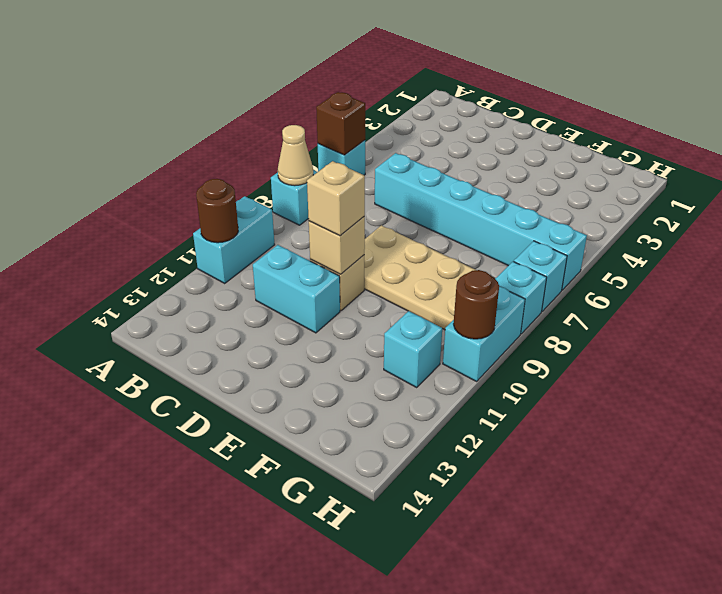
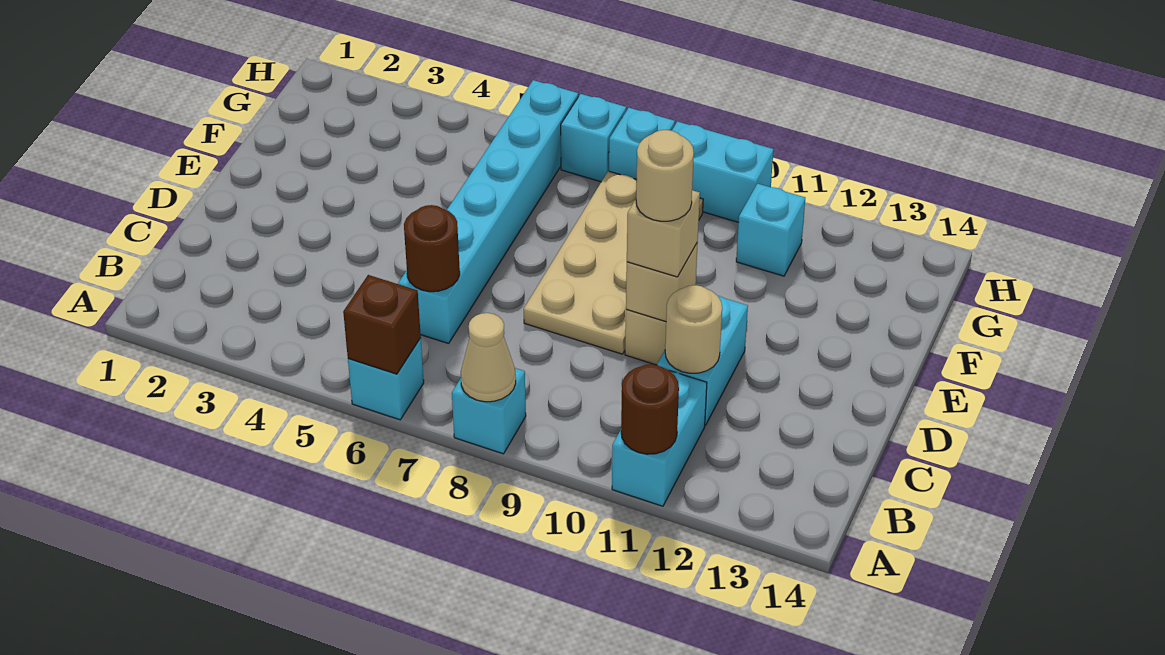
cyan 1x2 brick [193,196,275,283] -> cyan 1x2 brick turned to [612,371,707,506]
none -> tan 1x1 round brick [665,285,722,373]
none -> tan 1x1 round brick [636,130,694,221]
brown 1x1 round brick [454,270,499,339] -> brown 1x1 round brick moved to [404,205,460,292]

